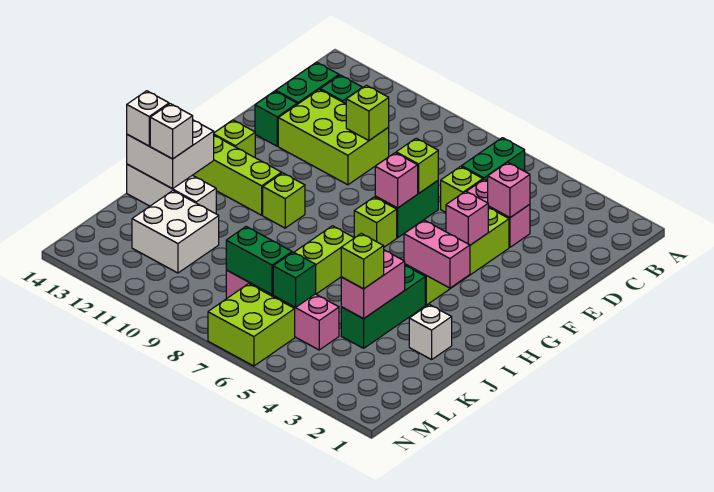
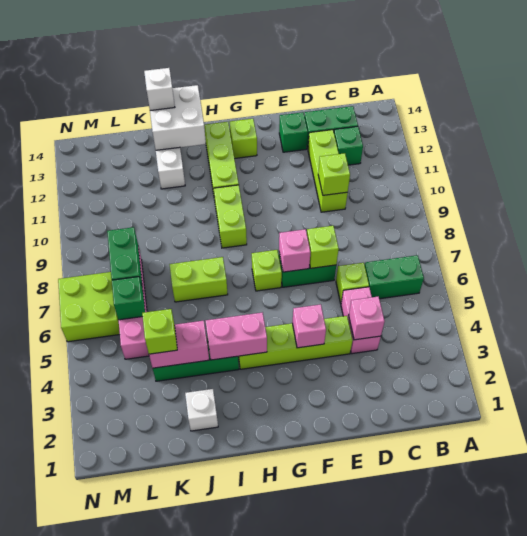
lime 2x3 brick [278,90,389,185] -> lime 1x3 brick [308,130,348,212]
pink 1x2 brick [404,220,470,288] -> pink 1x2 brick turned to [206,312,267,360]
lime 1x1 brick [263,173,305,228] -> lime 1x2 brick [214,185,247,248]
white 1x1 brick [150,104,193,159] -> none
white 2x2 brick [132,191,219,273] -> none

